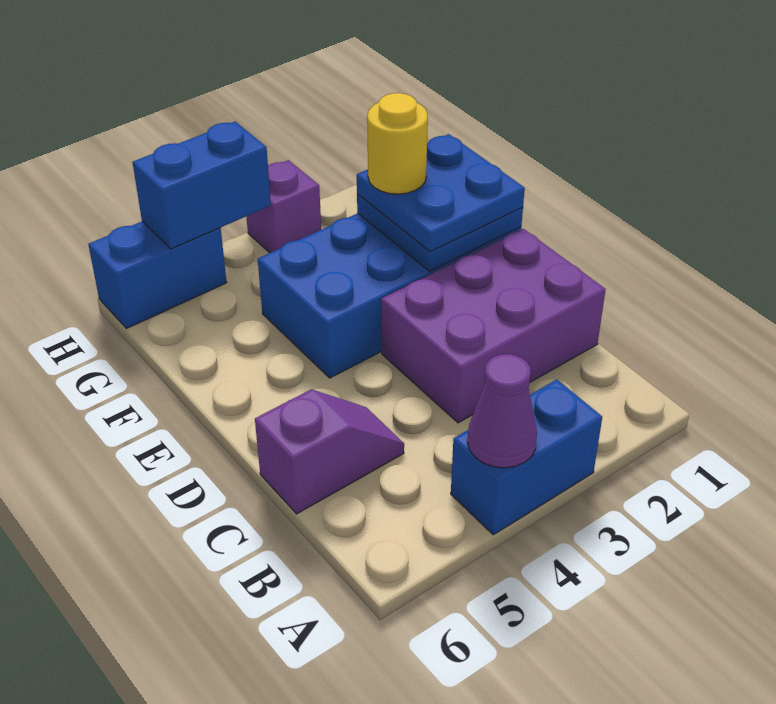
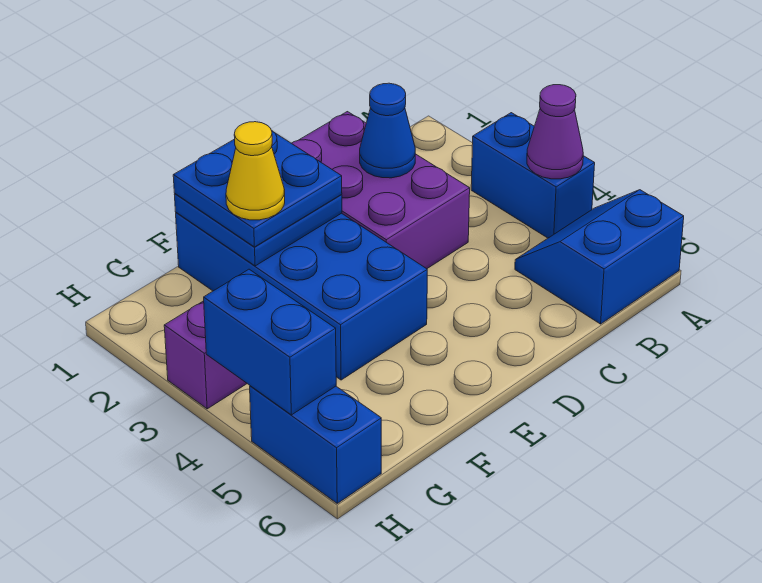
none -> blue 2x2 slope [515,190,684,324]
none -> blue 1x1 cone [360,83,415,178]
purple 1x2 slope [255,389,404,514] -> none
yellow 1x1 round brick [367,93,428,194] -> yellow 1x1 cone [226,122,285,220]

